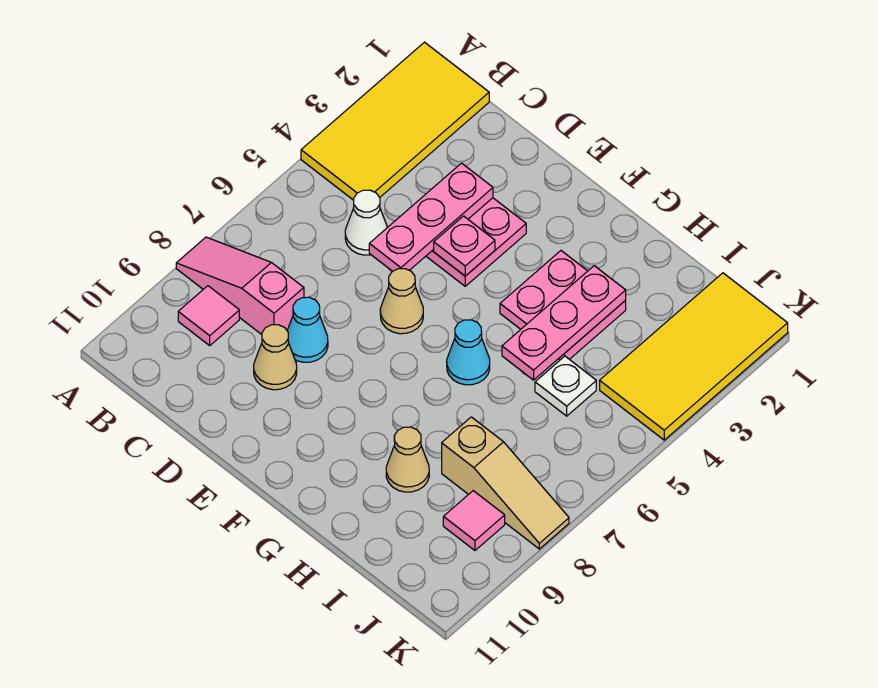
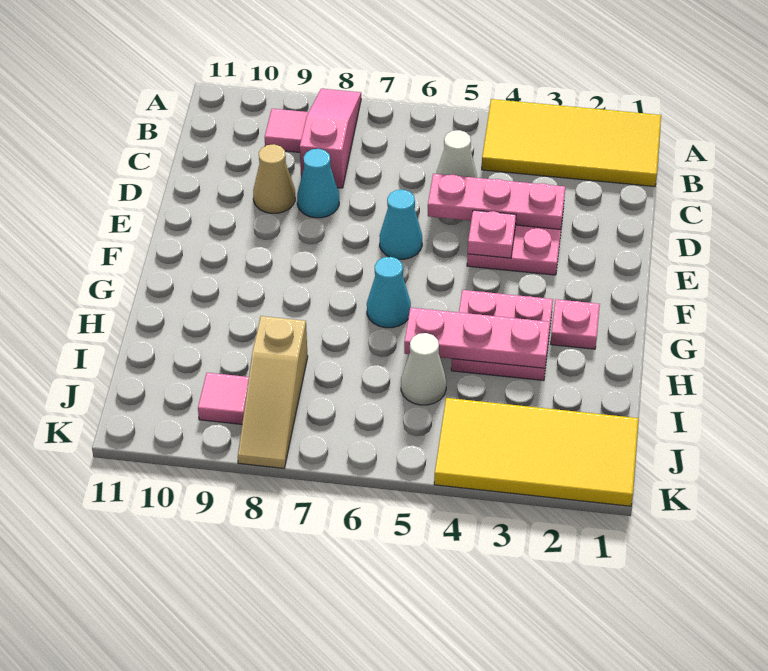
tan 1x1 cone [380,269,423,334] -> cyan 1x1 cone [380,190,422,259]
none -> pink 1x1 plate [551,299,600,349]
tan 1x1 cone [386,427,429,492] -> none
white 1x1 plate [535,356,596,416] -> white 1x1 cone [401,333,446,405]

